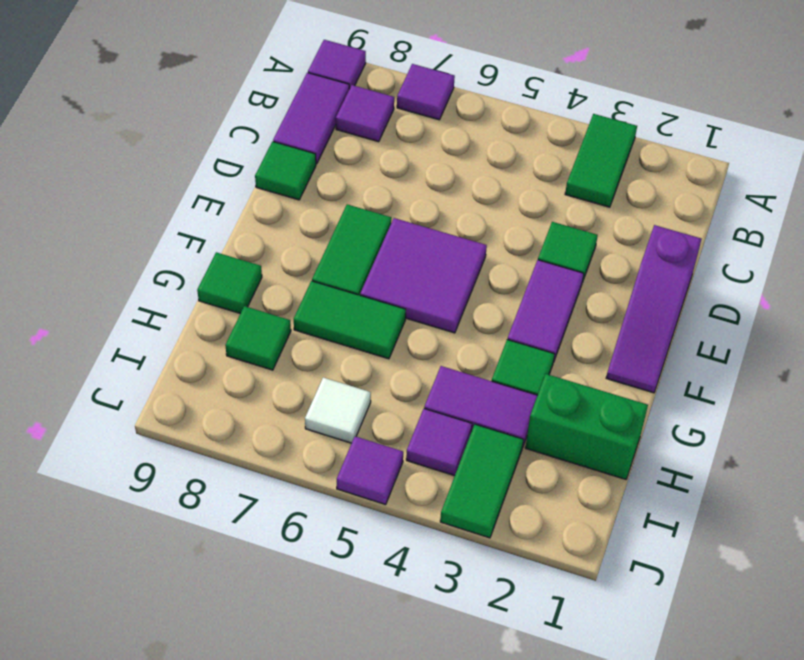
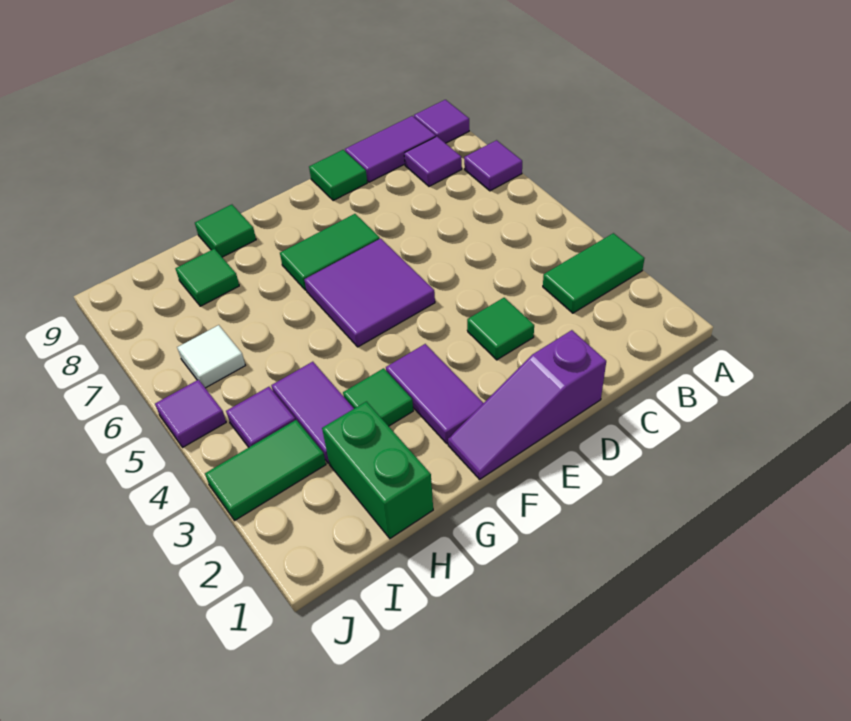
purple 1x2 tile [508,260,584,362] -> purple 1x2 tile turned to [386,344,483,443]
green 1x2 tile [294,281,406,359] -> none

